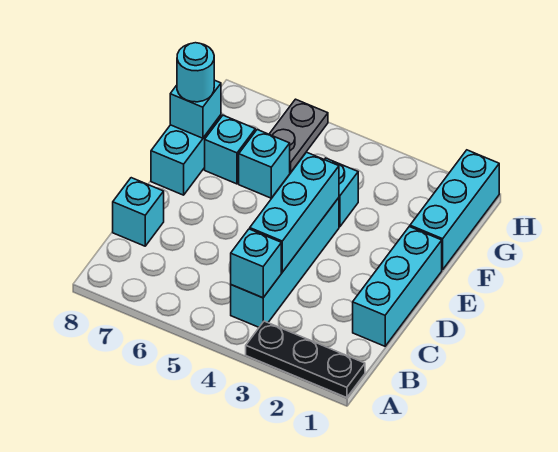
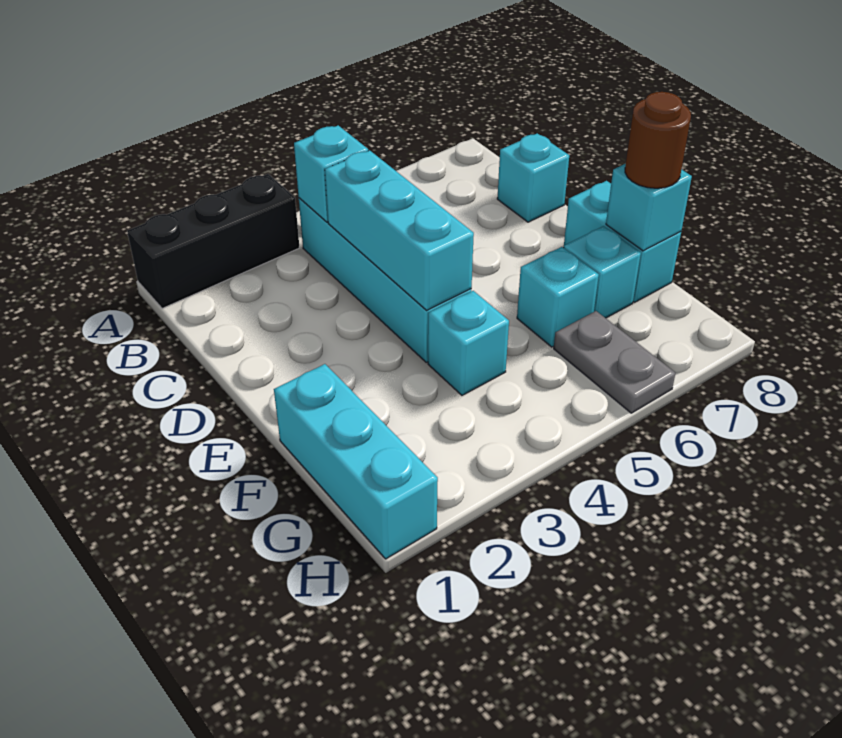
black 1x3 plate [246,321,365,398] -> black 1x3 brick [127,174,300,308]
cyan 1x3 brick [353,227,442,346] -> none
cyan 1x1 round brick [177,43,214,102] -> brown 1x1 round brick [625,92,691,188]

